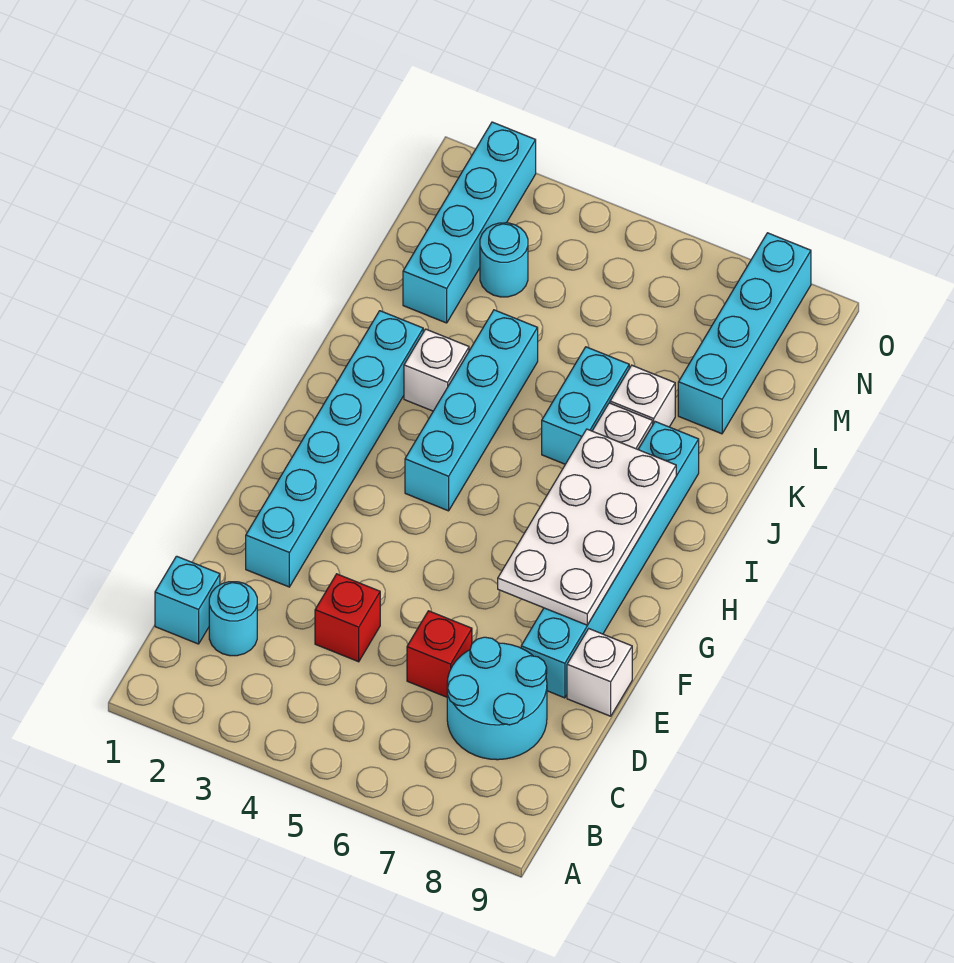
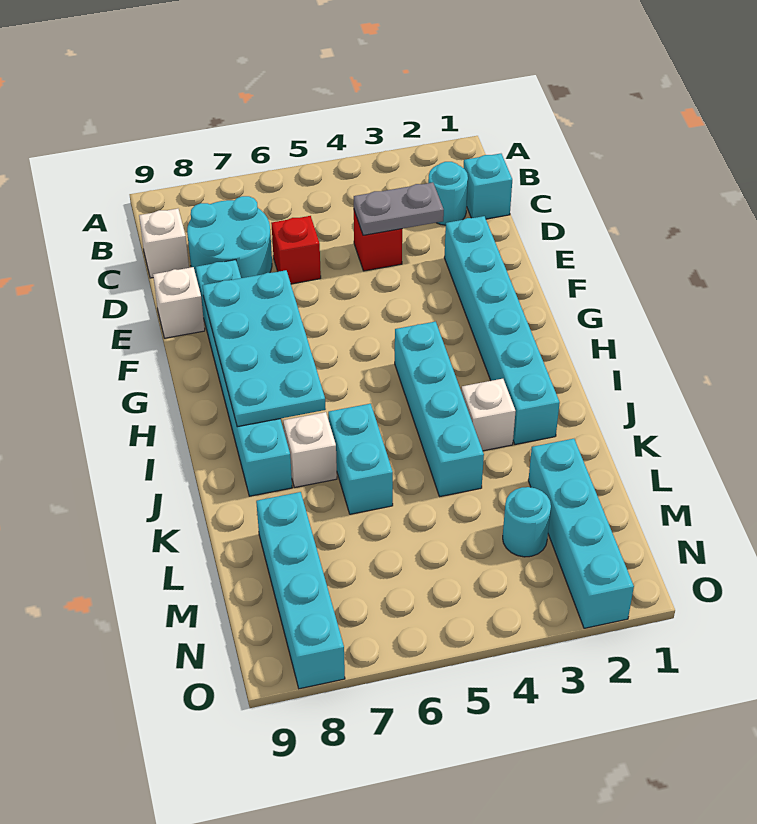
none -> grey 1x2 plate [354,182,444,235]
white 2x4 plate [498,429,676,625] -> cyan 2x4 plate [202,270,326,427]
white 1x1 brick [610,365,675,427] -> white 1x1 brick moved to [139,209,189,278]

